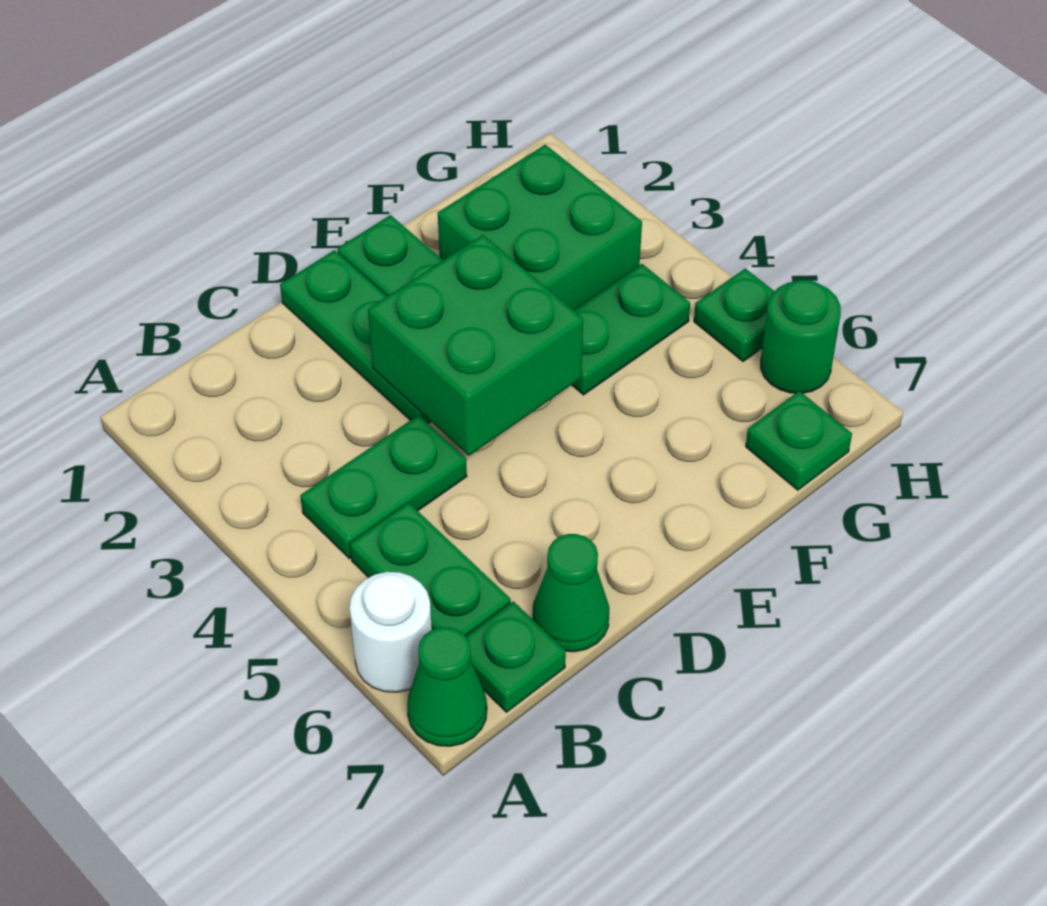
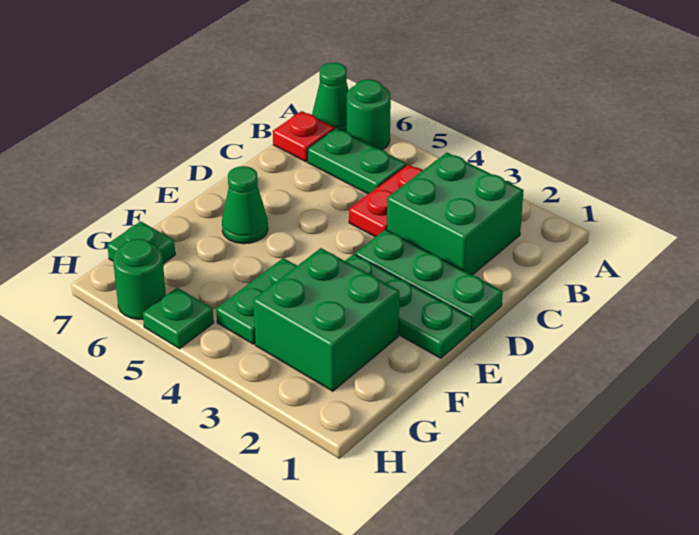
white 1x1 round brick [349,572,432,692] -> green 1x1 round brick [347,79,391,150]
green 1x2 plate [300,415,467,559] -> red 1x2 plate [349,164,423,237]
green 1x1 plate [466,601,566,712] -> red 1x1 plate [273,111,335,162]
green 1x1 cone [532,534,609,652] -> green 1x1 cone moved to [222,166,268,244]
green 2x2 brick [368,235,583,456] -> green 2x2 brick moved to [387,153,524,275]

